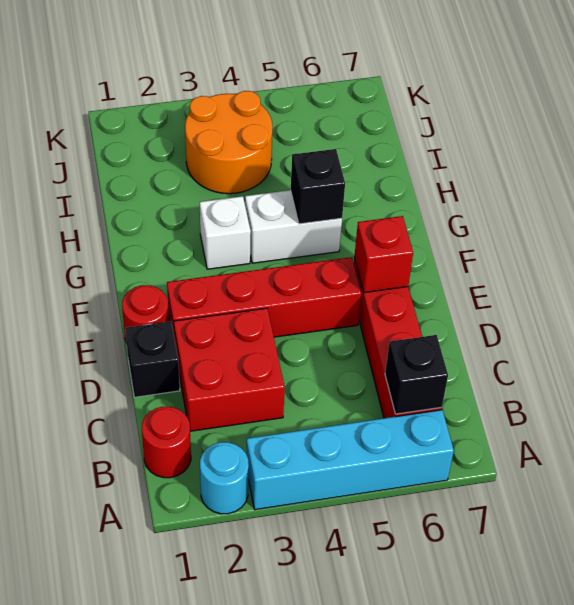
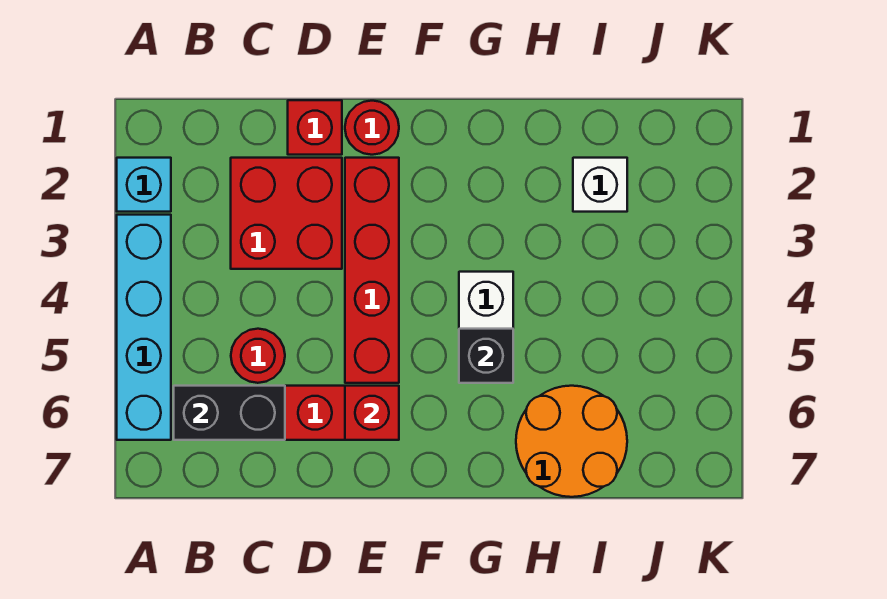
cyan 1x1 round brick [200,442,249,514] -> cyan 1x1 brick [117,158,171,212]
red 1x1 round brick [142,407,191,478] -> red 1x1 round brick moved to [231,329,285,383]
black 1x1 brick [385,335,448,414] -> black 1x2 brick [174,386,285,440]
black 1x1 brick [126,321,180,397] -> red 1x1 brick [288,100,342,155]
white 1x1 brick [200,196,251,269] -> white 1x1 brick moved to [573,158,627,212]
orange 2x2 round brick [185,91,272,194] -> orange 2x2 round brick moved to [516,386,627,497]

